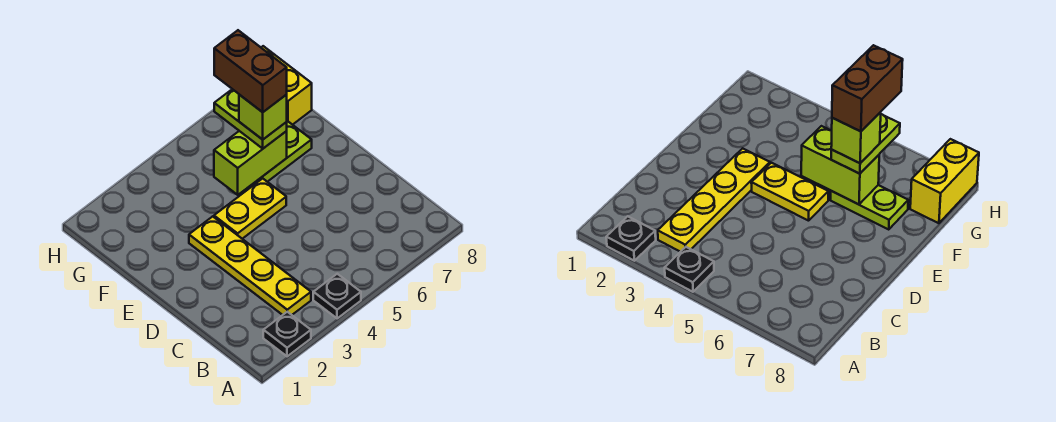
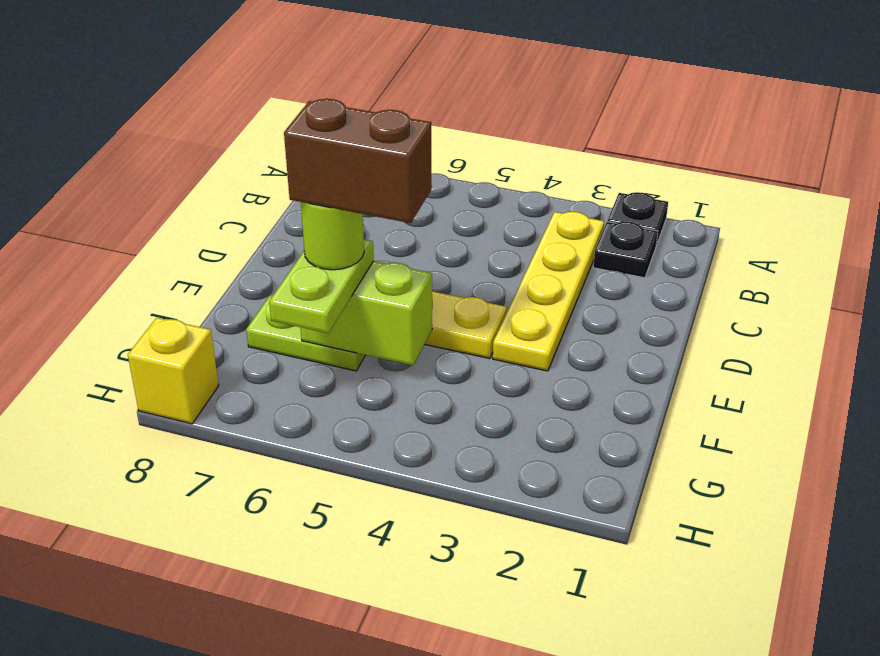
black 1x1 plate [313,274,361,318] -> black 1x1 plate moved to [593,222,658,278]
lime 1x1 brick [239,95,287,140] -> lime 1x1 round brick [301,202,364,270]
brown 1x2 brick [214,30,287,112] -> brown 1x2 brick turned to [284,99,432,223]
yellow 1x2 brick [261,46,312,125] -> yellow 1x1 brick [128,318,219,424]

